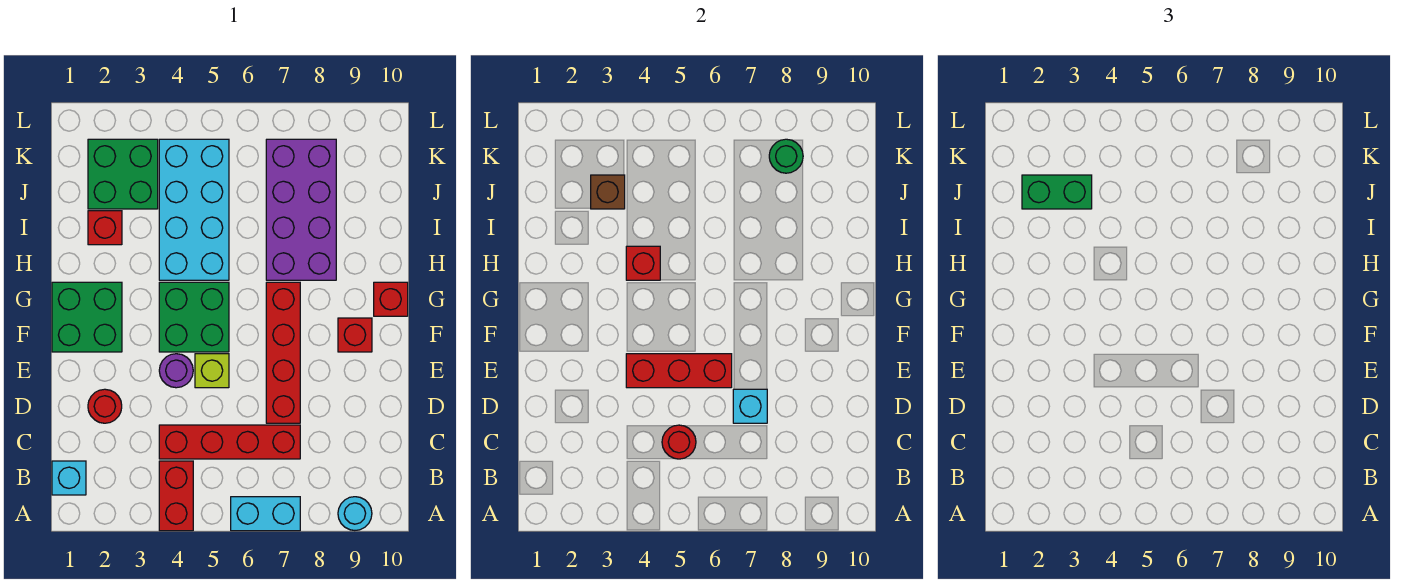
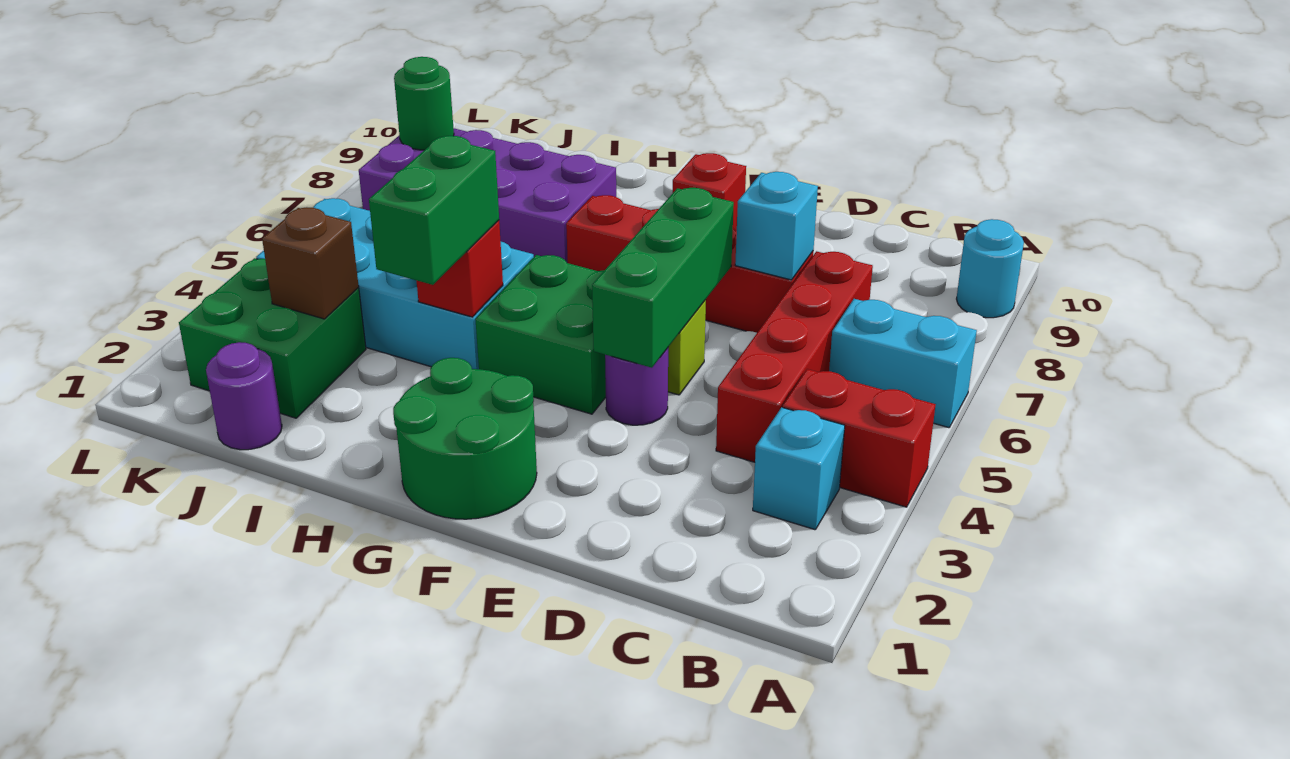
cyan 1x2 brick [231,497,300,531] -> cyan 1x2 brick turned to [829,299,977,428]
cyan 1x1 brick [52,461,86,495] -> cyan 1x1 brick moved to [753,407,845,530]
red 1x1 round brick [662,425,696,459] -> none
red 1x1 round brick [88,389,122,423] -> none
red 1x3 brick [626,354,732,388] -> green 1x3 brick [592,188,734,368]
green 2x2 brick [52,282,122,352] -> green 2x2 round brick [393,358,537,519]
red 1x1 brick [374,282,408,316] -> none
red 1x1 brick [88,211,122,245] -> none
none -> purple 1x1 round brick [206,342,282,450]
green 1x2 brick [1022,175,1092,209] -> green 1x2 brick moved to [369,136,499,285]

